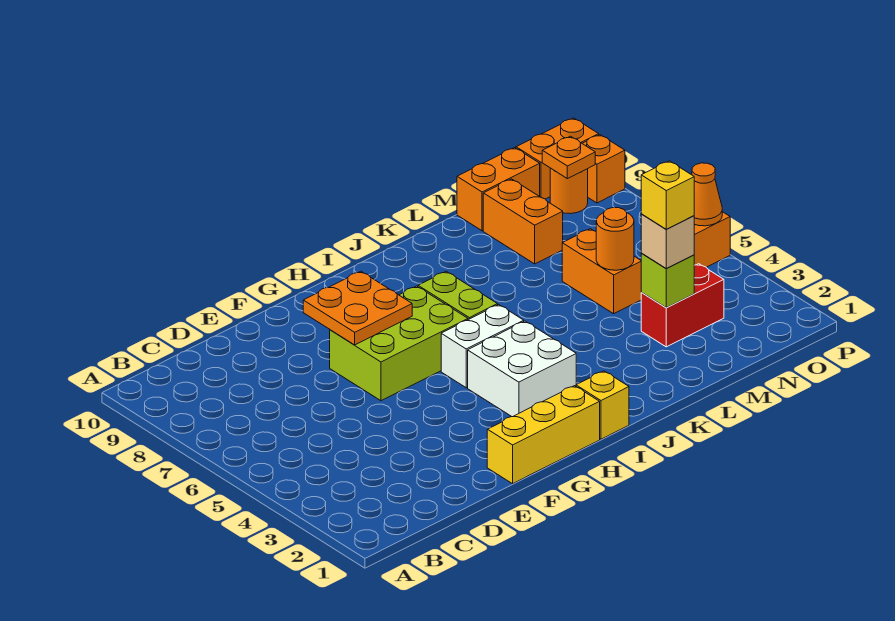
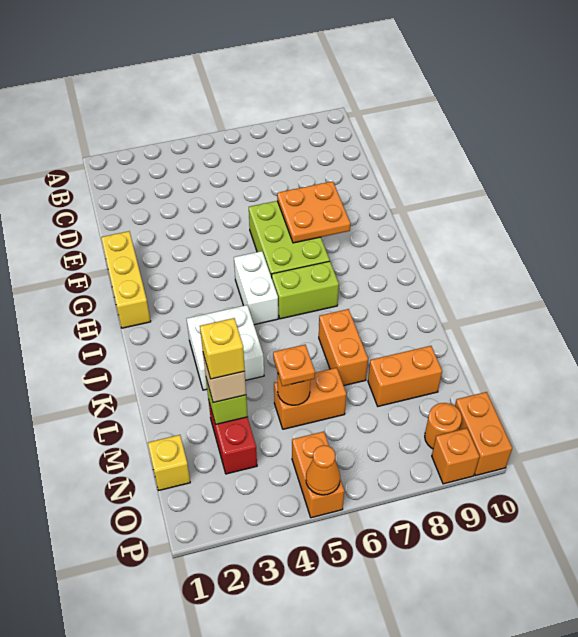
white 2x2 brick [468,321,576,417] -> white 2x2 brick moved to [187,305,264,390]
yellow 1x1 brick [576,371,629,439] -> yellow 1x1 brick moved to [148,435,190,490]
orange 1x2 brick [457,148,540,231] -> orange 1x2 brick moved to [319,309,368,386]
orange 1x1 plate [542,136,595,179] -> orange 1x1 plate moved to [273,345,315,386]

